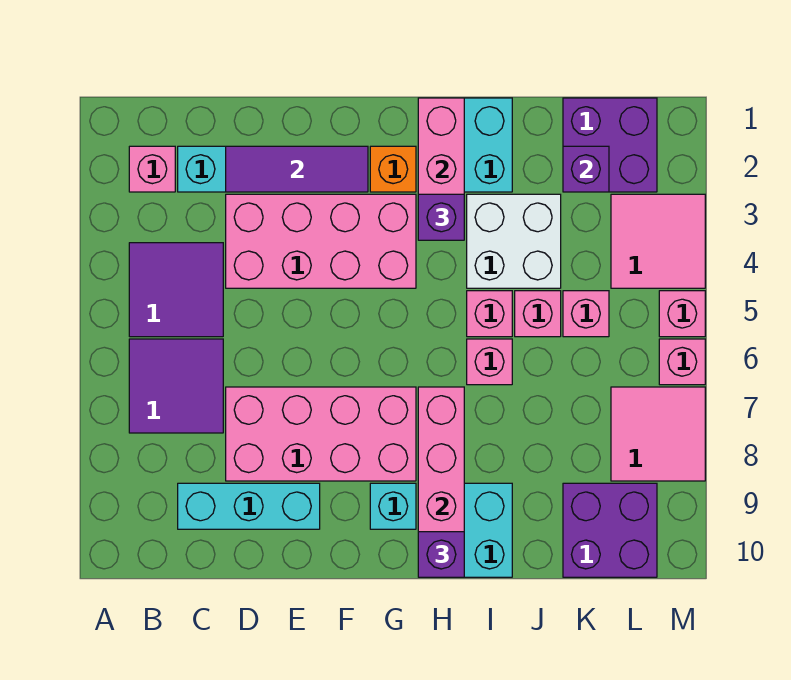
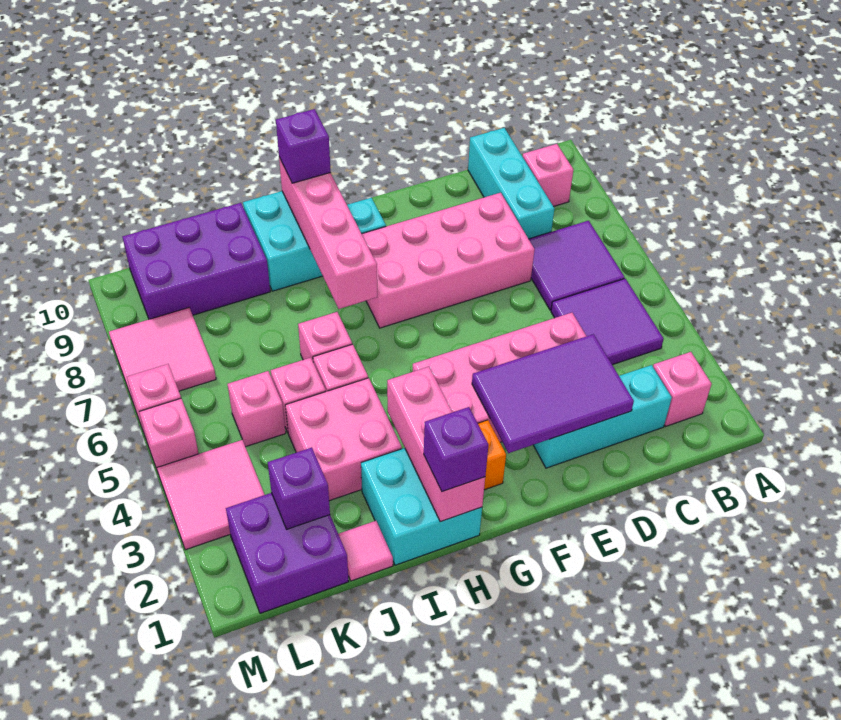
none -> pink 1x1 brick [522,144,573,206]
cyan 1x3 brick [178,483,320,529] -> cyan 1x3 brick turned to [468,128,554,239]
purple 1x3 tile [226,146,368,192] -> purple 2x3 tile [472,334,634,453]
purple 1x1 brick [418,194,464,240] -> purple 1x1 brick moved to [424,407,488,492]
white 2x2 brick [467,194,561,288] -> pink 2x2 brick [285,378,402,501]
none -> pink 1x1 tile [338,521,393,581]
purple 2x2 brick [563,483,657,577] -> purple 2x3 brick [123,203,270,319]

